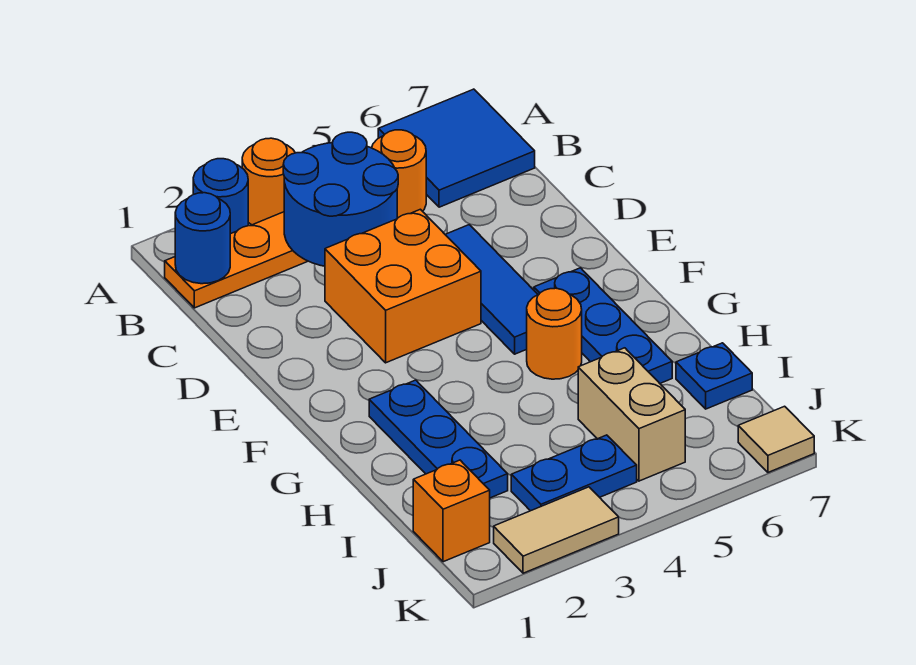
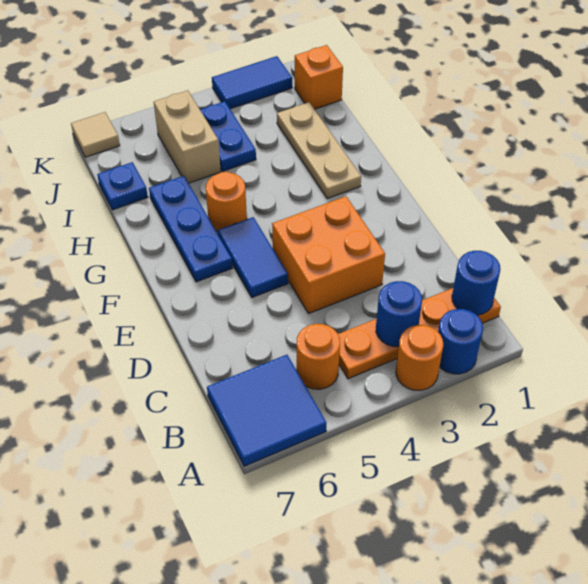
blue 2x2 round brick [283,132,398,266] -> blue 1x1 round brick [376,281,422,347]
blue 1x3 tile [445,225,538,354] -> blue 1x2 tile [218,217,288,297]
blue 1x3 plate [369,380,508,498] -> tan 1x3 plate [277,102,361,199]
blue 1x2 plate [511,435,637,511] -> blue 1x2 plate turned to [200,101,256,171]
tan 1x2 tile [494,487,619,573] -> blue 1x2 tile [212,56,292,109]

